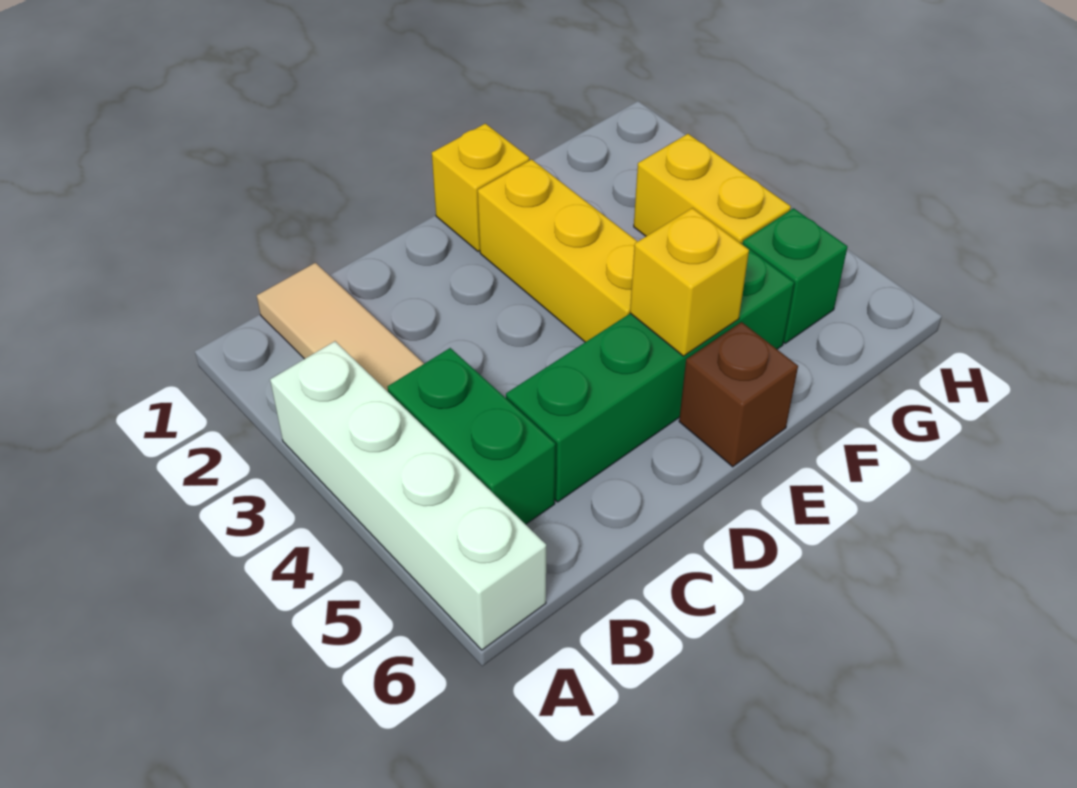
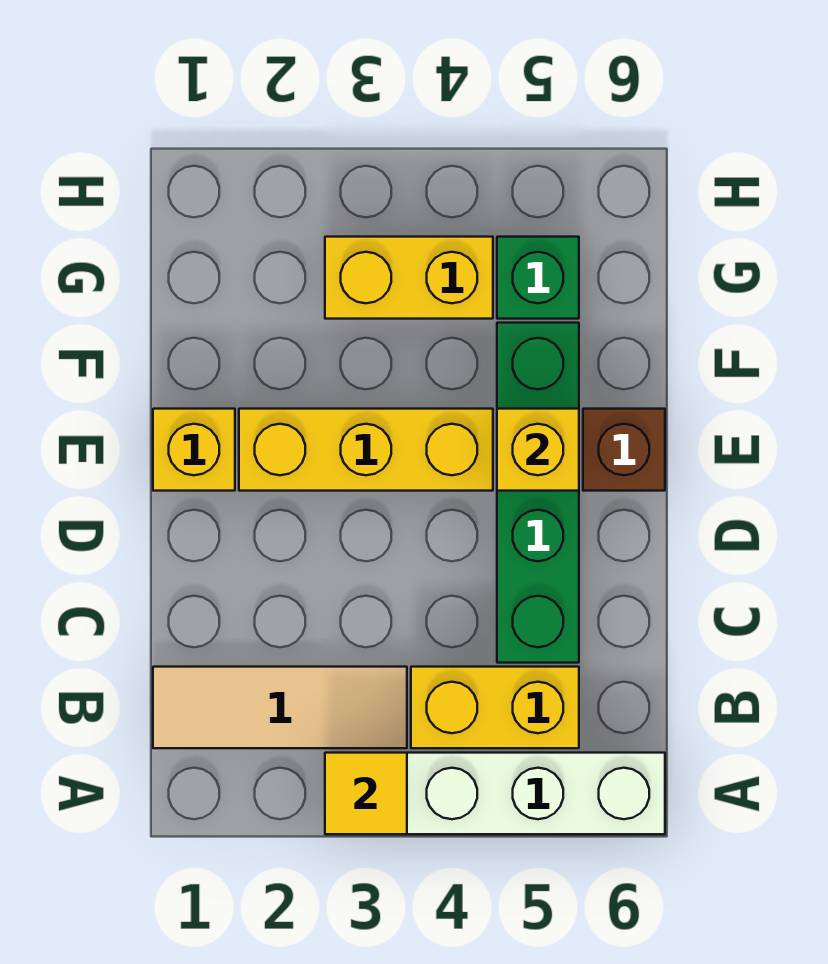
none -> yellow 1x1 tile [325,753,407,834]
green 1x2 brick [388,348,555,524] -> yellow 1x2 brick [411,667,579,748]

